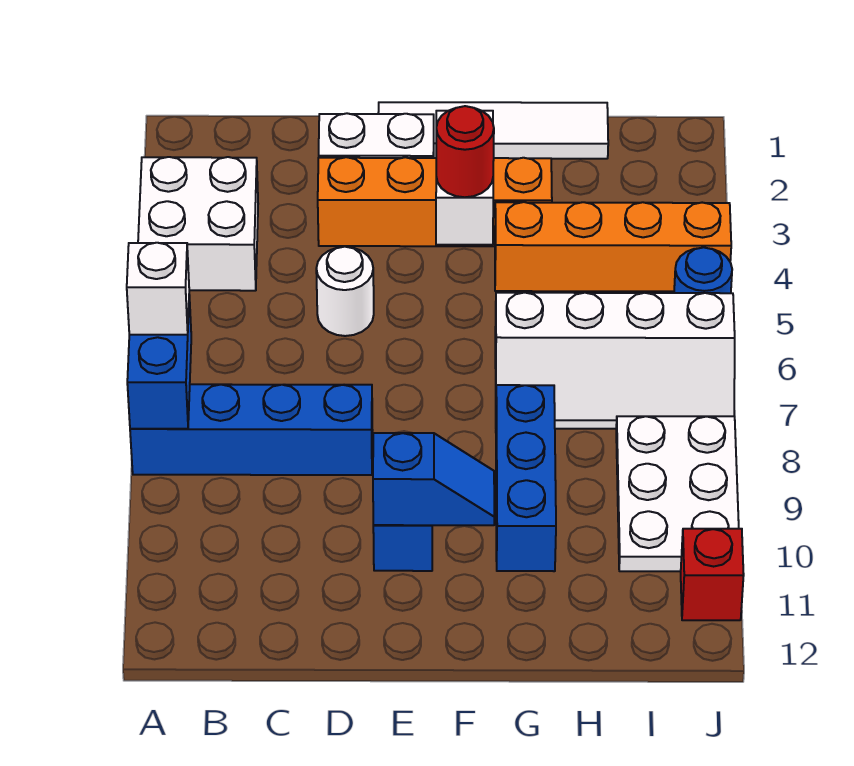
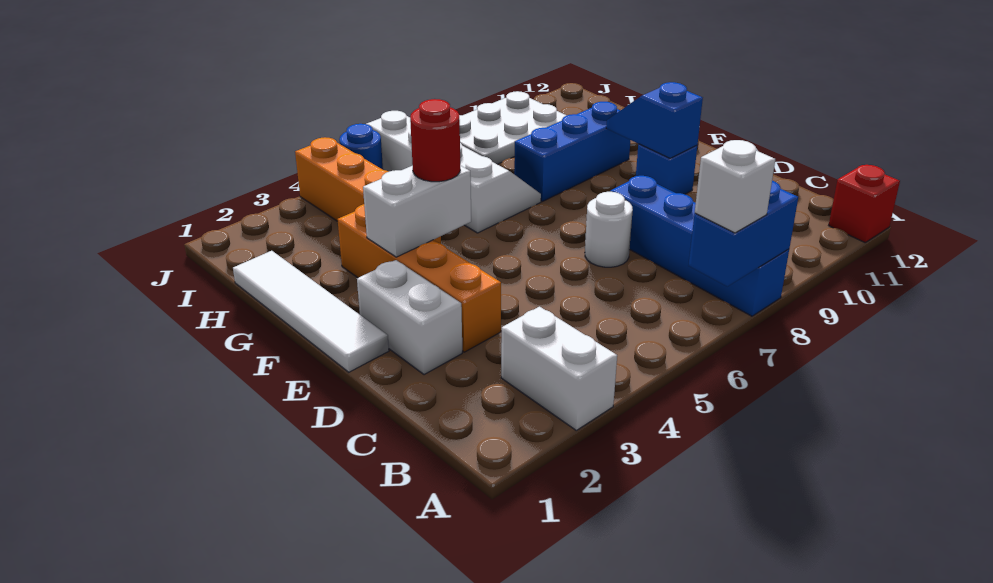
white 2x2 brick [138,157,258,291] -> white 1x2 brick [501,307,617,430]
white 1x1 round brick [316,247,374,336] -> white 1x1 round brick moved to [585,192,633,267]
red 1x1 brick [681,529,744,620] -> red 1x1 brick moved to [829,165,900,242]

